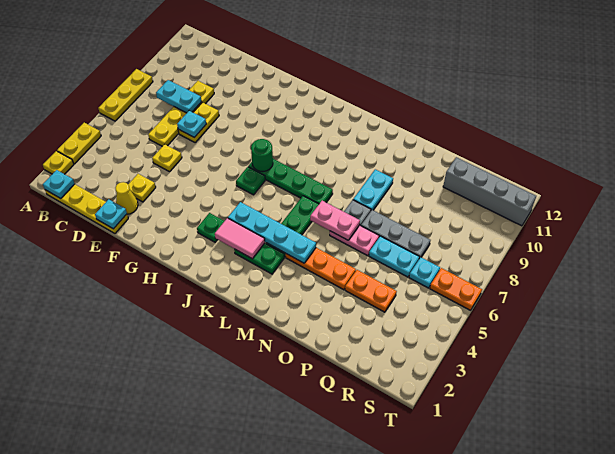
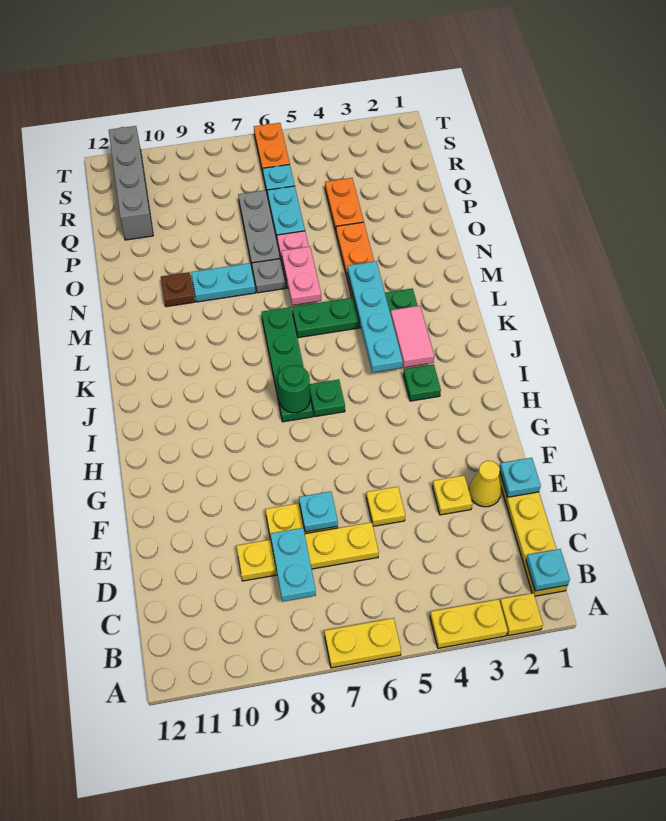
yellow 1x3 plate [98,69,153,121] -> yellow 1x2 plate [324,618,401,668]
none -> brown 1x1 plate [161,272,194,307]

